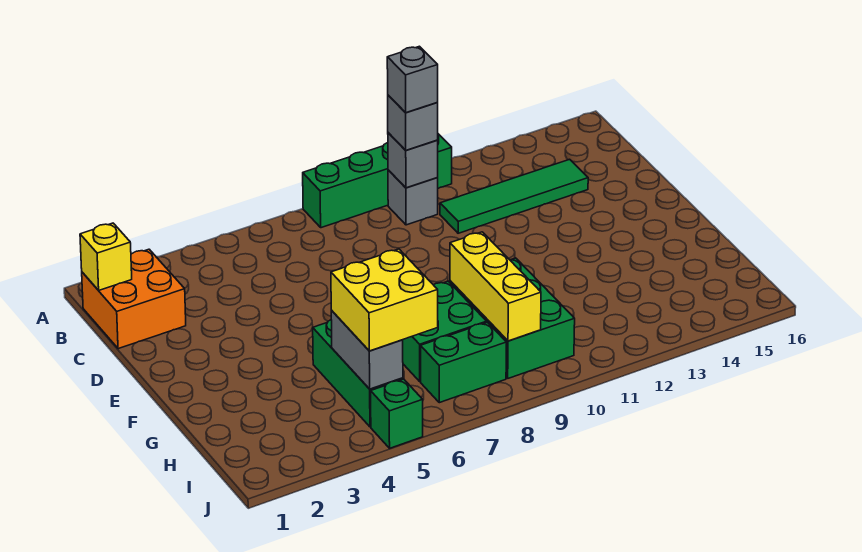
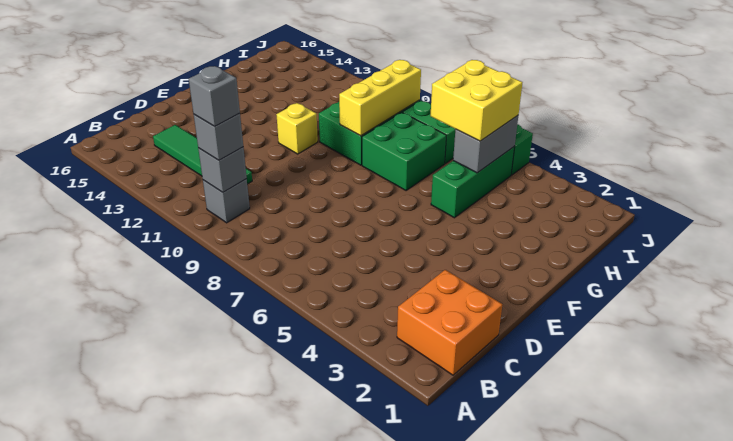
green 1x4 brick [303,134,452,228] -> none
yellow 1x1 brick [80,223,132,290] -> yellow 1x1 brick moved to [276,103,318,154]

